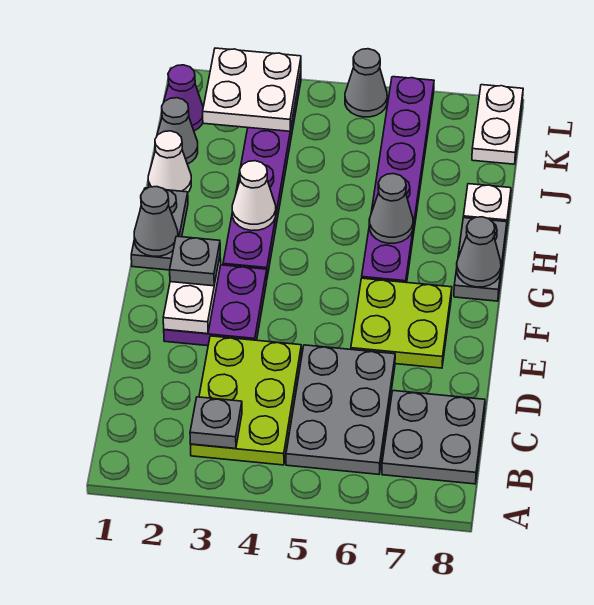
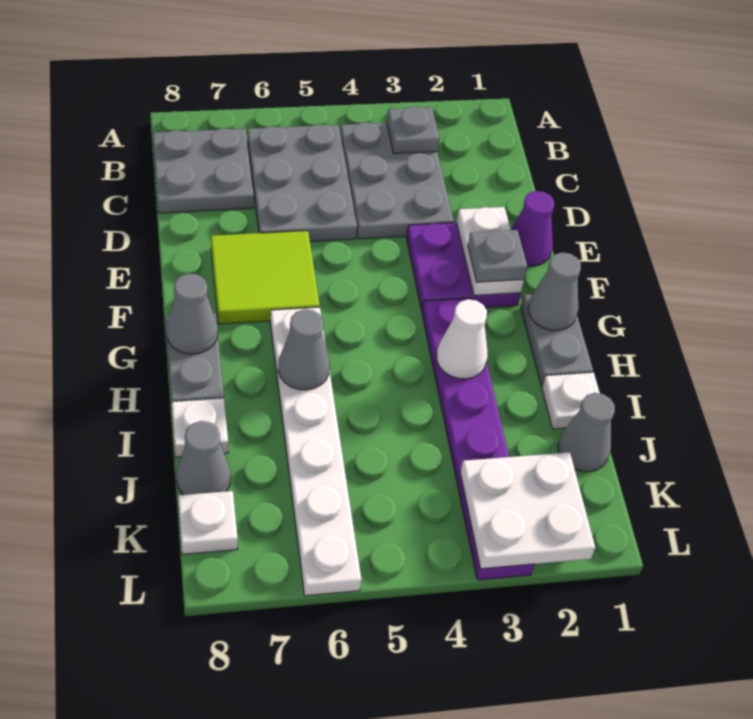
lime 2x3 plate [191,336,301,465] -> grey 2x3 plate [340,122,454,239]
lime 2x2 plate [351,278,452,368] -> lime 2x2 tile [211,231,320,324]
purple 1x6 plate [362,77,434,283] -> white 1x6 plate [270,307,361,596]
white 1x1 cone [148,131,191,192] -> white 1x1 plate [542,373,600,429]
purple 1x1 cone [164,65,203,131] -> purple 1x1 cone moved to [511,191,554,266]
white 1x2 plate [472,85,523,164] -> white 1x1 plate [178,491,238,554]
grey 1x1 cone [345,49,387,117] -> grey 1x1 cone moved to [177,421,231,495]

